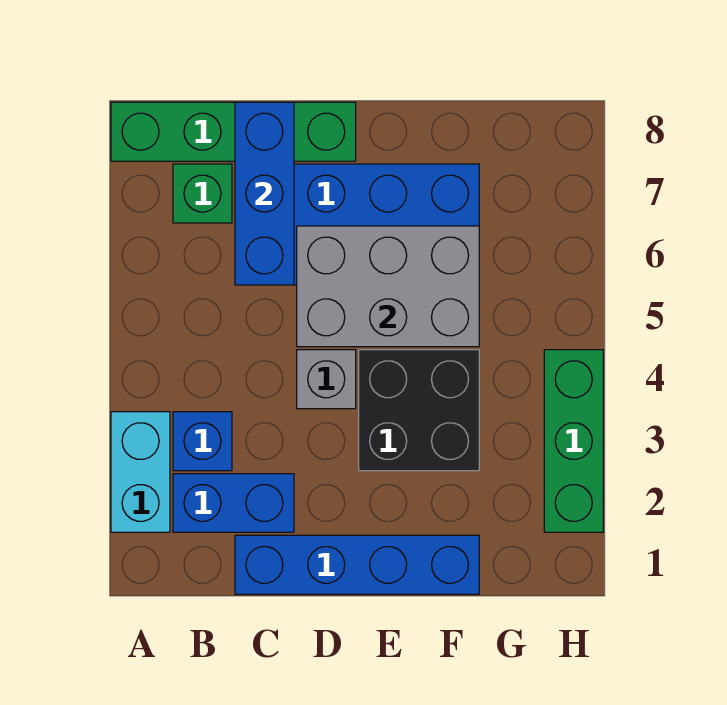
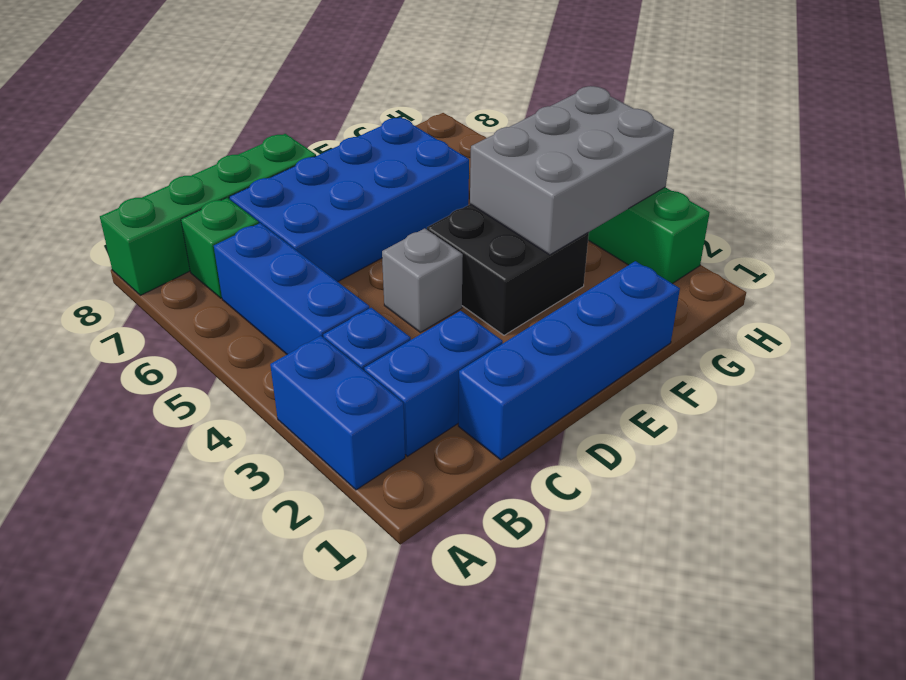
cyan 1x2 brick [111,412,170,532] -> blue 1x2 brick [270,336,405,490]
blue 1x3 brick [235,102,294,285] -> blue 1x3 brick moved to [214,223,369,354]
grey 2x3 brick [297,226,479,347] -> grey 2x3 brick moved to [470,86,674,255]

